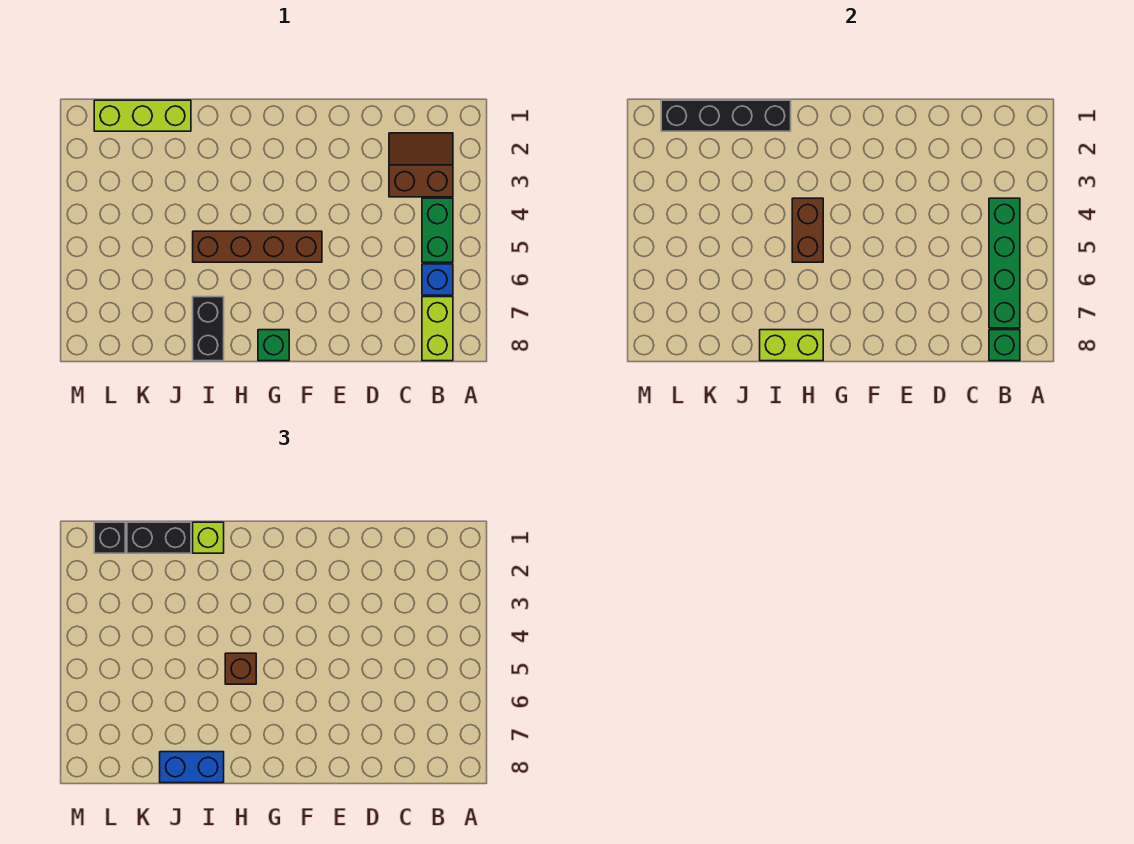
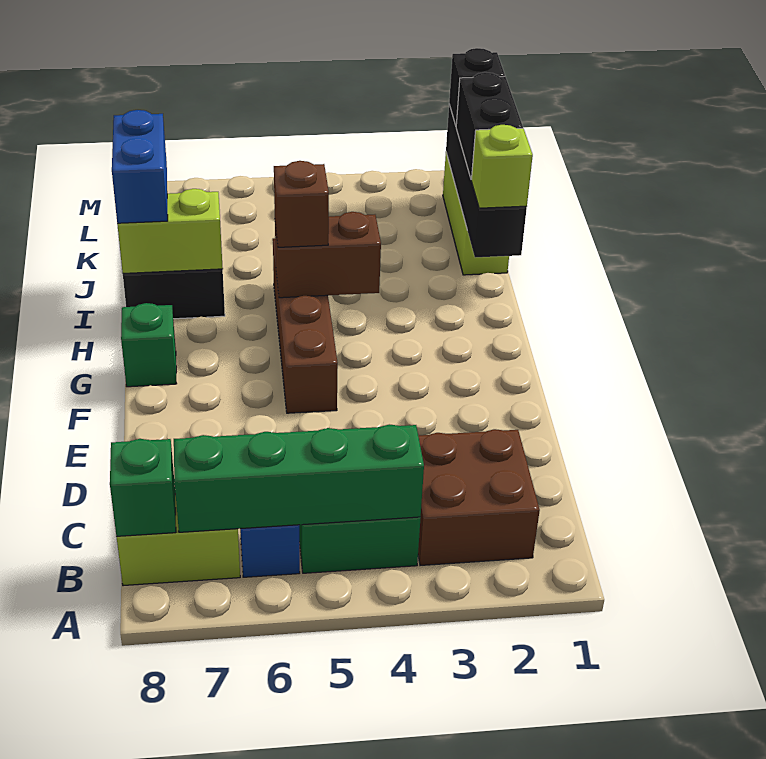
brown 2x2 slope [389,133,453,197] -> brown 2x2 brick [418,429,540,565]
lime 1x2 brick [760,330,823,361] -> lime 1x2 brick turned to [117,189,223,273]

